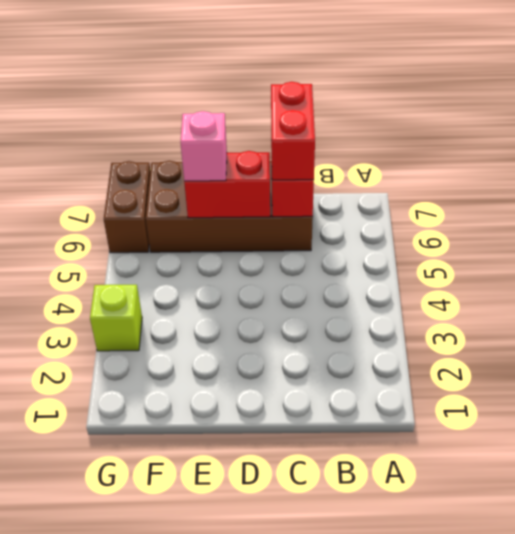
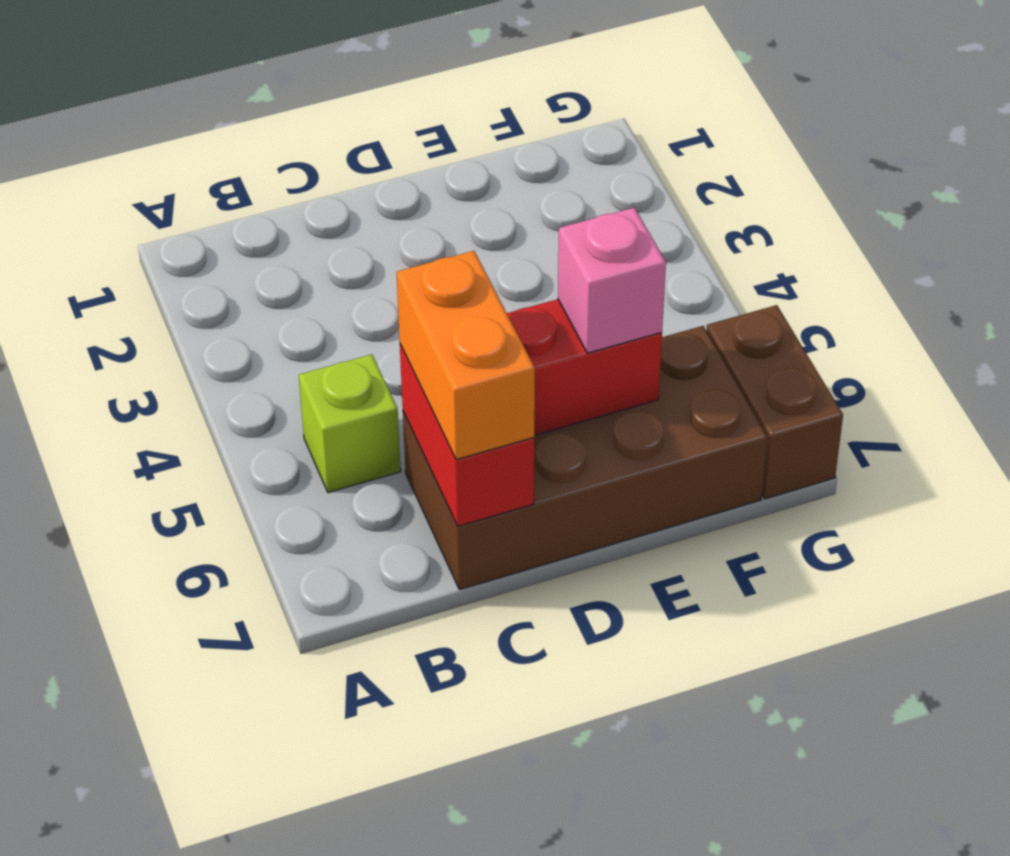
red 1x2 brick [271,82,315,180] -> orange 1x2 brick [396,251,535,460]
lime 1x1 brick [90,285,142,351] -> lime 1x1 brick moved to [299,354,401,493]

